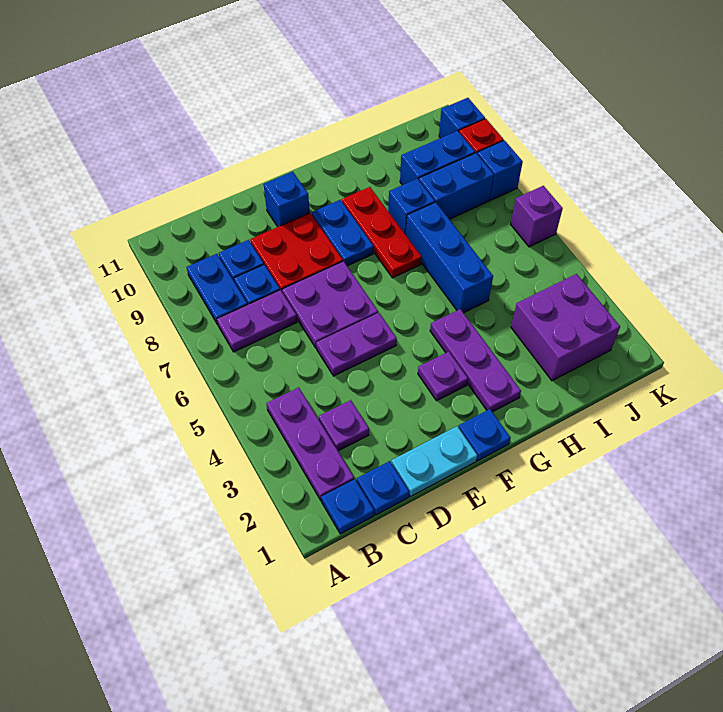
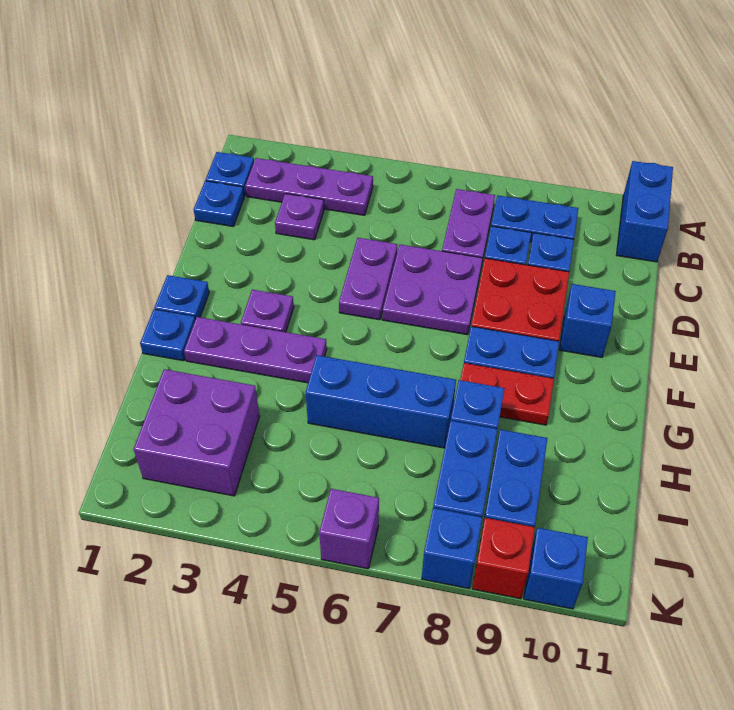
none -> blue 1x2 brick [617,161,673,262]
cyan 1x2 plate [391,426,477,497] -> none
none -> blue 1x1 plate [140,309,195,361]
red 1x3 plate [342,187,422,278] -> red 1x2 plate [460,363,554,425]

